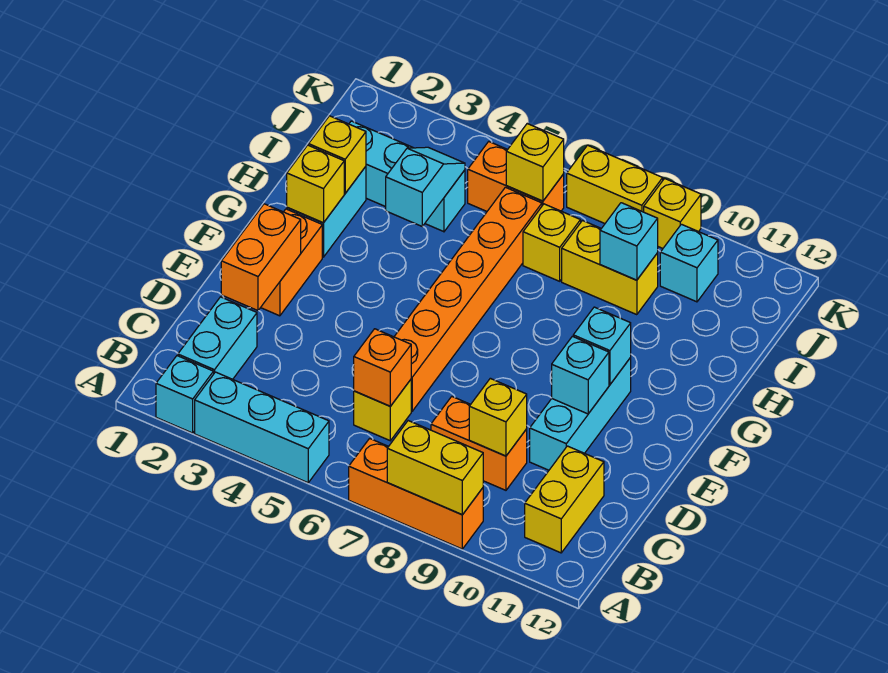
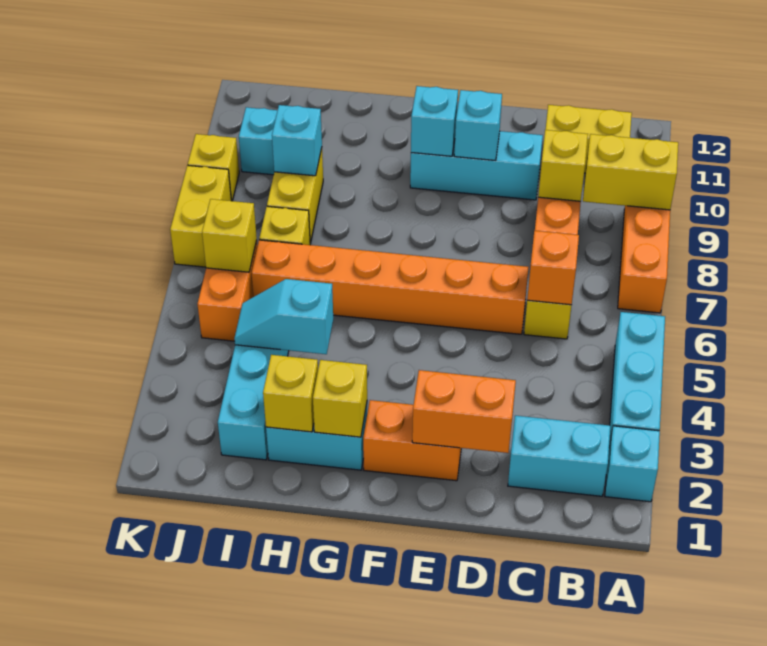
yellow 1x2 brick [387,421,483,515] -> yellow 1x2 brick turned to [583,134,678,210]

